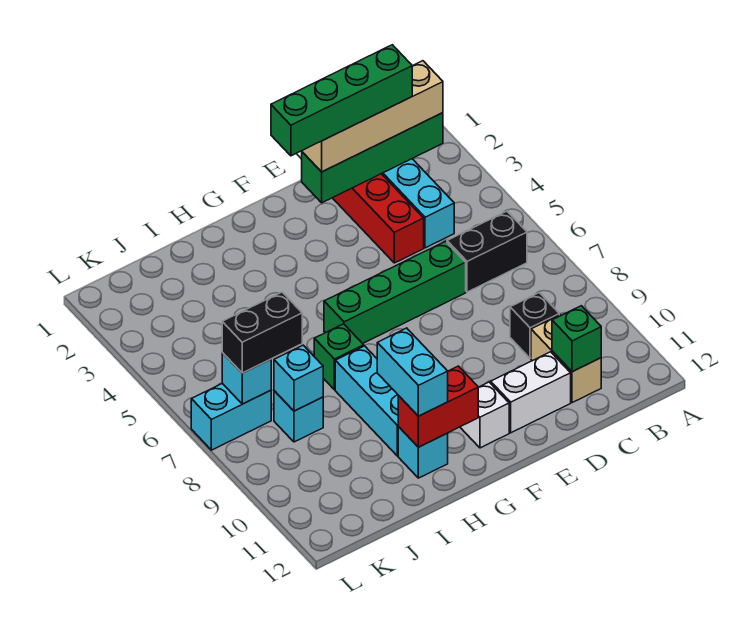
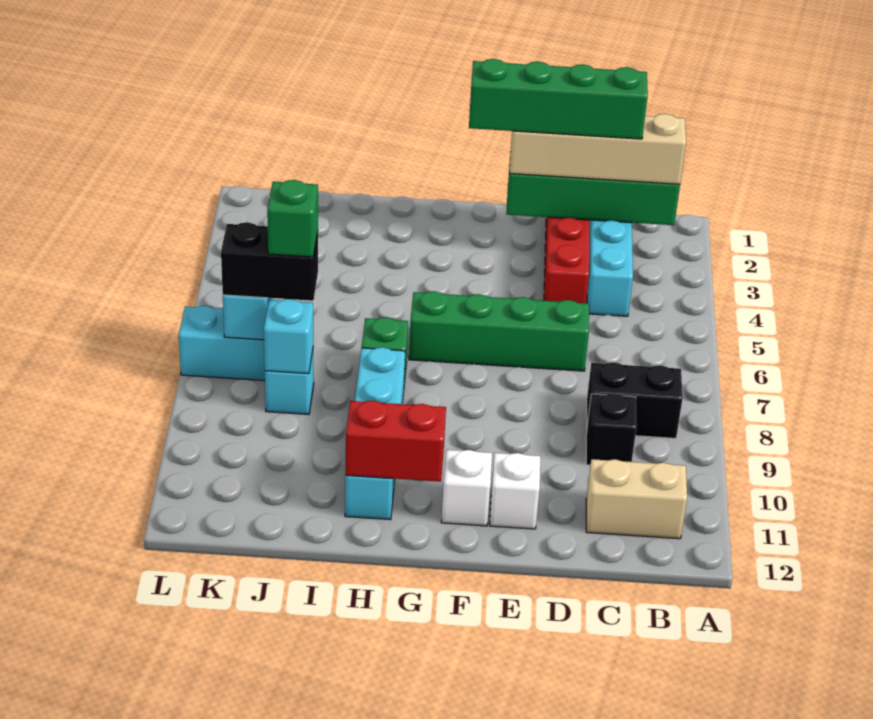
black 1x2 brick [447,211,527,292] -> black 1x2 brick moved to [587,362,683,438]
tan 1x2 brick [531,315,601,403] -> tan 1x2 brick turned to [586,459,687,539]
green 1x1 brick [552,306,601,372] -> green 1x1 brick moved to [267,180,318,257]
white 1x2 brick [491,352,571,433] -> white 1x1 brick [490,453,540,529]
cyan 1x2 brick [377,328,448,416] -> none

